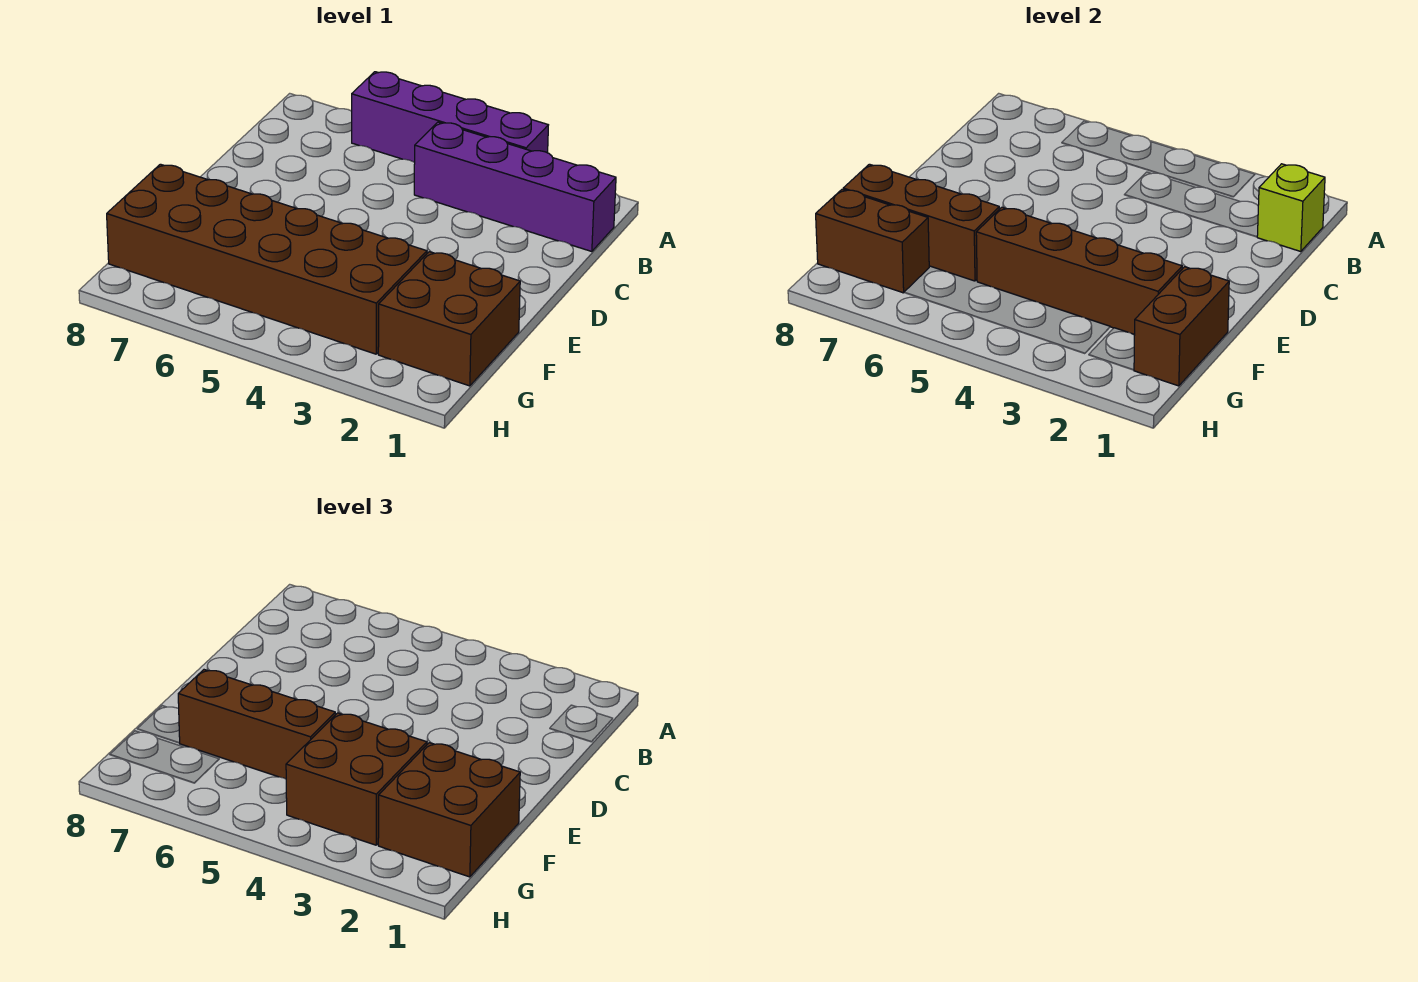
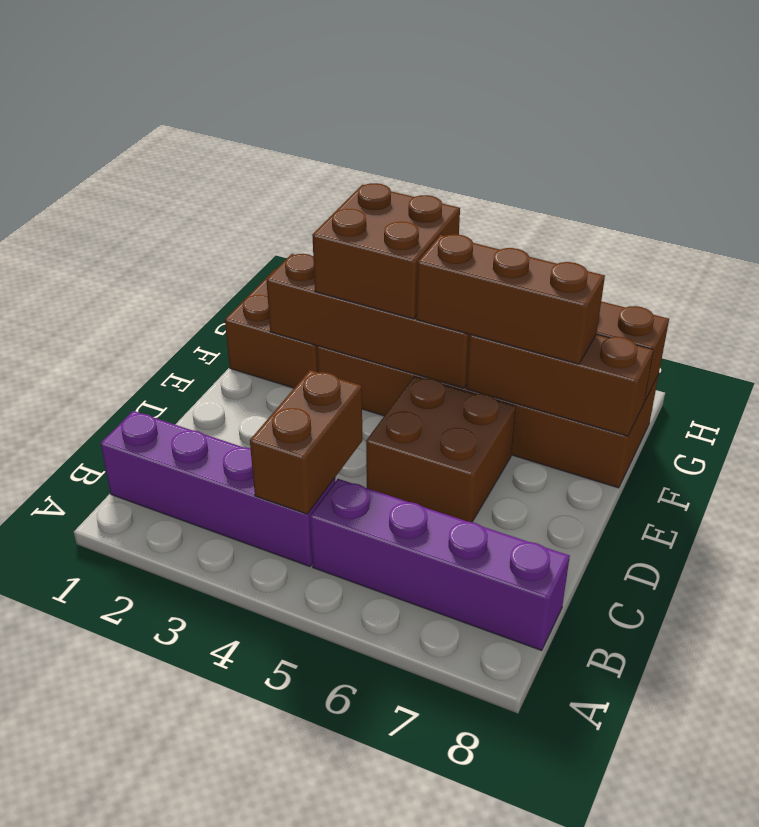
purple 1x4 brick [352,72,548,163] -> purple 1x4 brick moved to [310,479,570,651]
lime 1x1 brick [1257,164,1325,252] -> none
brown 1x2 brick [1134,267,1229,386] -> brown 1x2 brick moved to [250,370,362,514]
brown 2x2 brick [378,743,520,877] -> brown 2x2 brick moved to [366,376,516,522]

